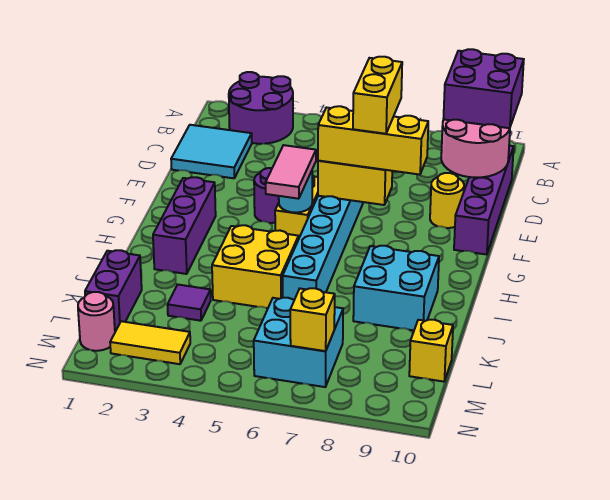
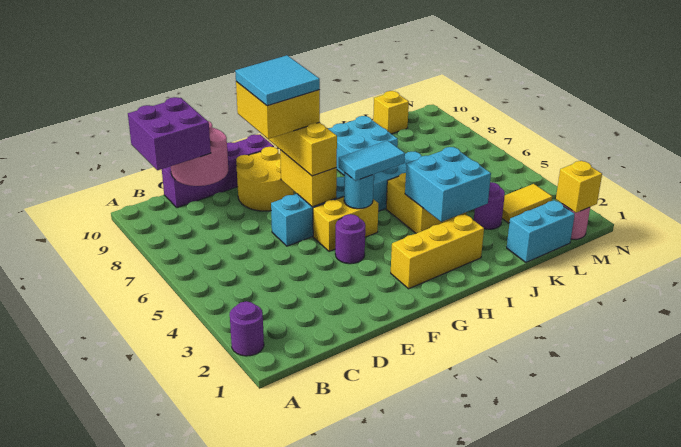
purple 2x2 round brick [229,72,293,144] -> purple 1x1 round brick [230,302,264,356]
cyan 2x2 tile [171,125,252,178] -> cyan 2x2 tile moved to [235,55,320,106]
yellow 1x2 brick [353,57,402,134] -> yellow 2x2 brick [236,82,320,139]
yellow 1x1 round brick [430,173,464,228] -> yellow 2x2 round brick [236,147,294,211]
purple 1x3 brick [153,177,216,274] -> yellow 1x3 brick [391,214,484,289]
pink 1x2 tile [265,145,316,199] -> cyan 1x2 tile [339,141,405,181]
purple 1x2 brick [85,250,142,331] -> cyan 1x2 brick [507,200,575,262]
purple 1x1 tile [167,285,211,321] -> purple 1x1 round brick [474,182,505,229]
cyan 2x2 brick [254,298,343,387] -> cyan 2x2 brick moved to [405,147,491,222]
yellow 1x2 tile [110,321,190,364] -> yellow 1x2 tile turned to [502,184,552,223]
yellow 1x1 brick [290,288,335,351] -> yellow 1x1 brick moved to [556,161,602,213]

